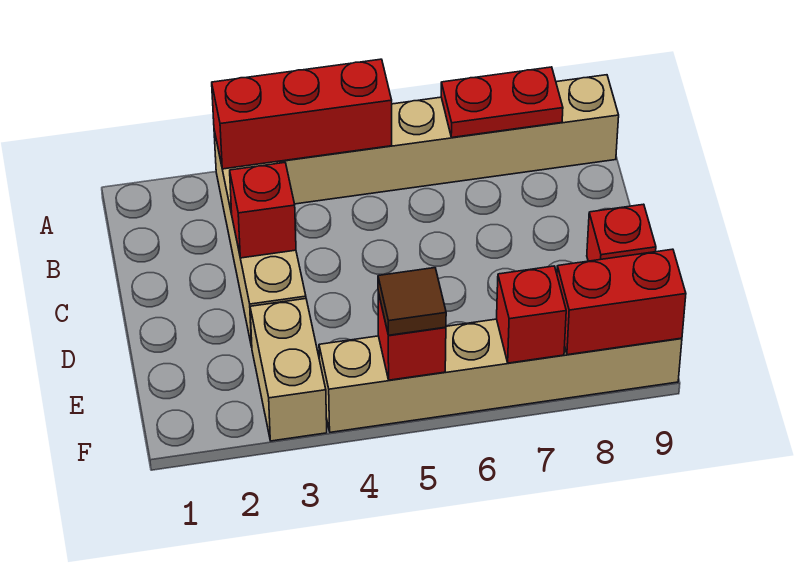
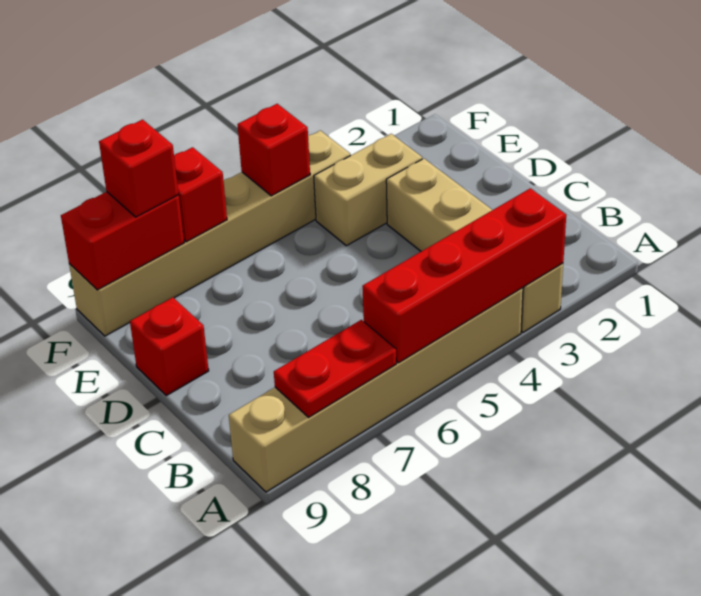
red 1x3 brick [212,59,392,169] -> red 1x4 brick [363,188,566,363]
red 1x1 brick [230,163,296,258] -> red 1x1 brick moved to [99,120,179,217]
tan 1x2 brick [250,299,327,441] -> tan 1x2 brick turned to [314,134,422,246]
brown 1x1 tile [378,268,446,335] -> none

